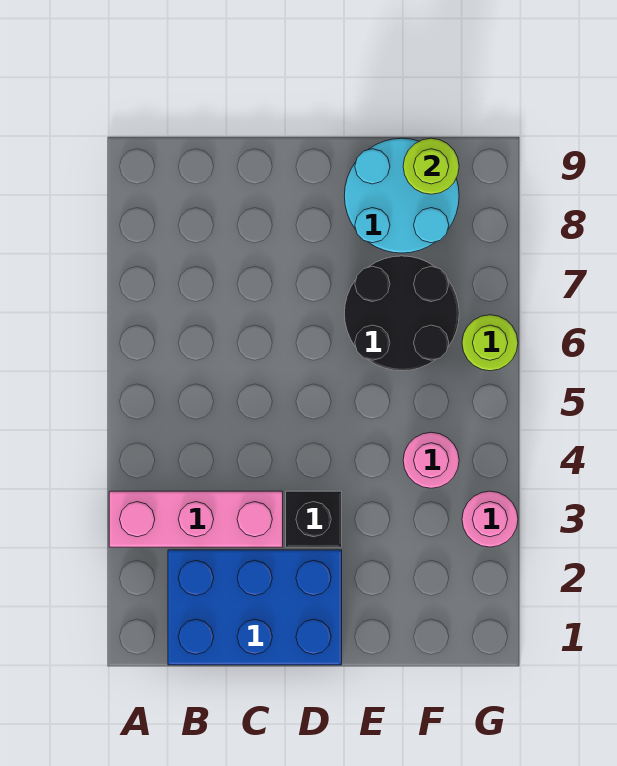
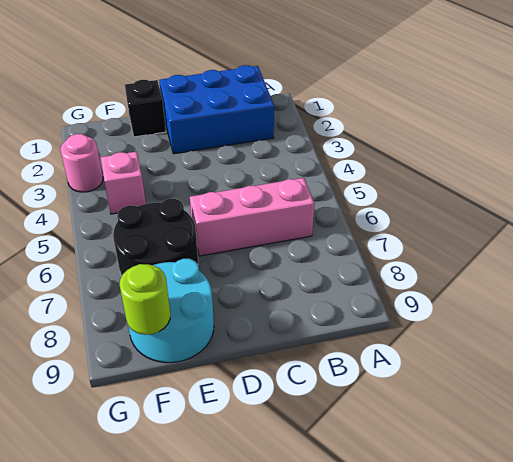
pink 1x3 brick [109,491,283,547] -> pink 1x3 brick moved to [190,178,314,256]
black 1x1 brick [286,491,342,547] -> black 1x1 brick moved to [125,80,166,137]
pink 1x1 round brick [403,432,459,488] -> pink 1x1 brick [101,152,146,214]
lime 1x1 round brick [462,315,518,371] -> none

